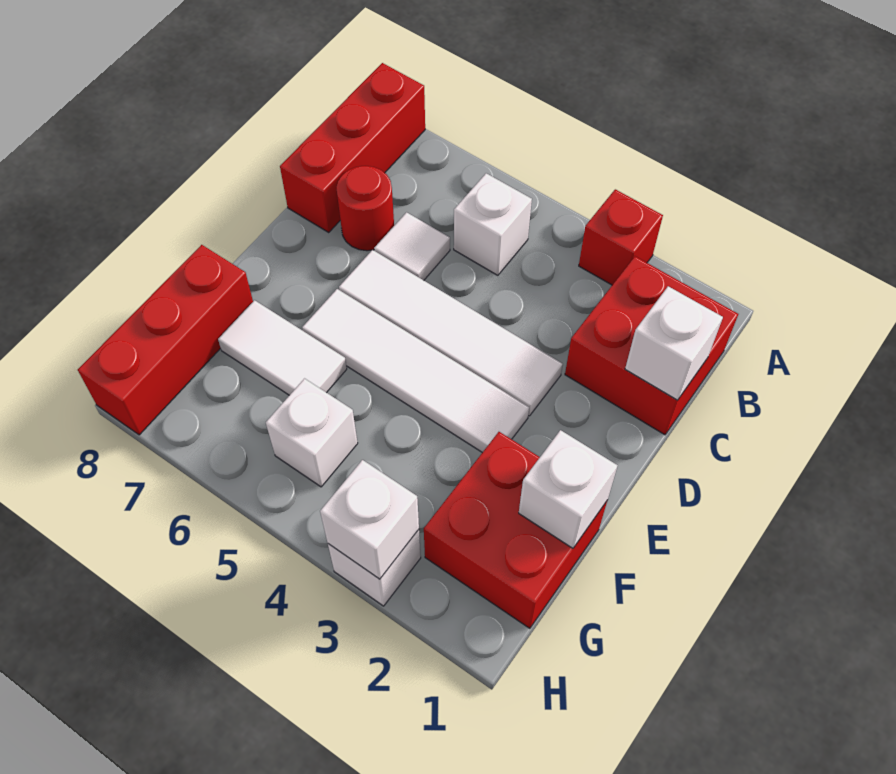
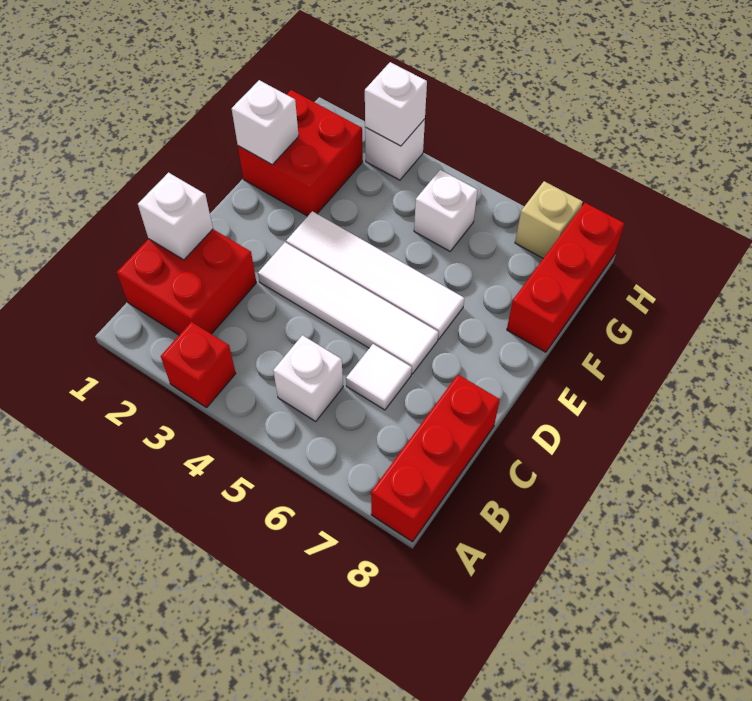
red 1x1 round brick [336,166,394,251] -> none
white 1x2 tile [218,300,347,395] -> none
none -> tan 1x1 brick [515,181,583,258]

